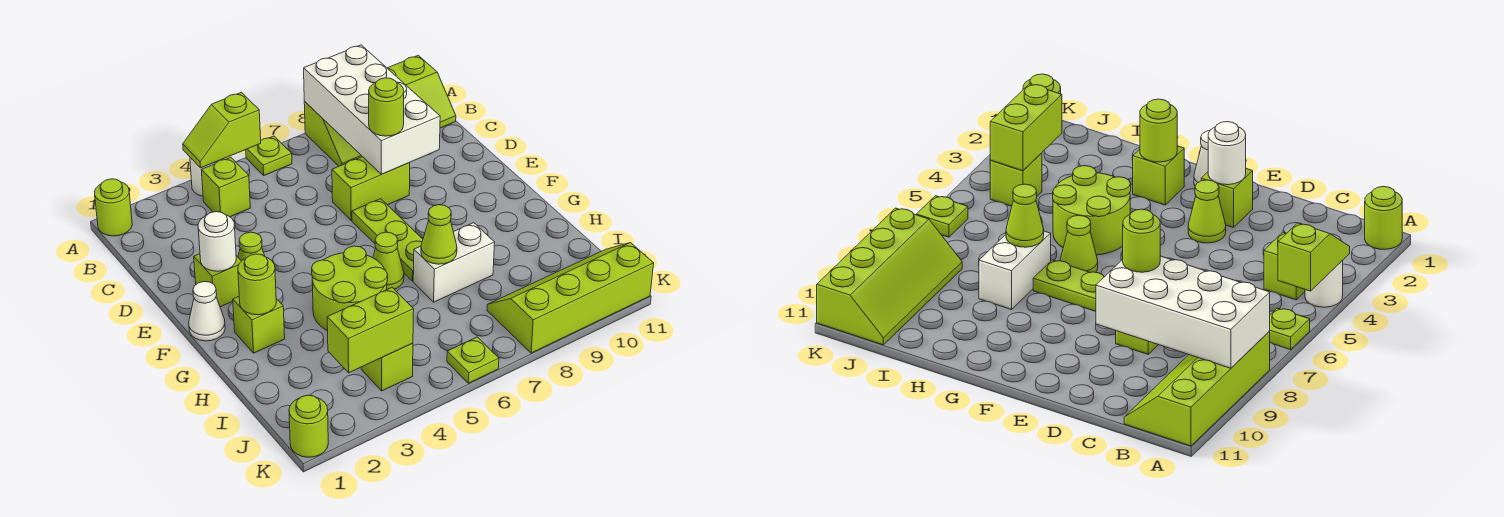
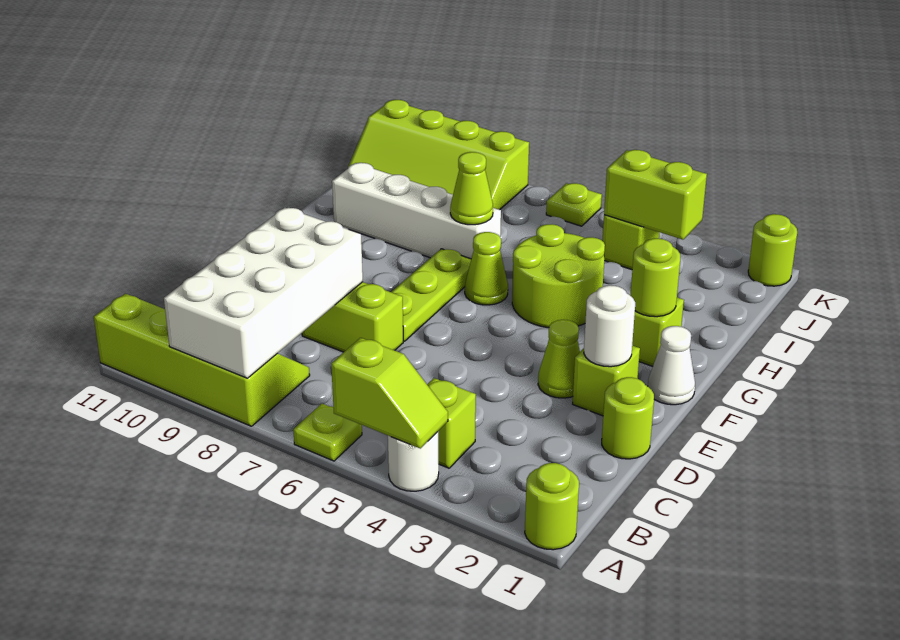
lime 1x1 round brick [369,78,404,136] -> lime 1x1 round brick moved to [602,377,654,459]
white 1x2 brick [413,223,495,302] -> white 1x4 brick [332,163,501,259]

